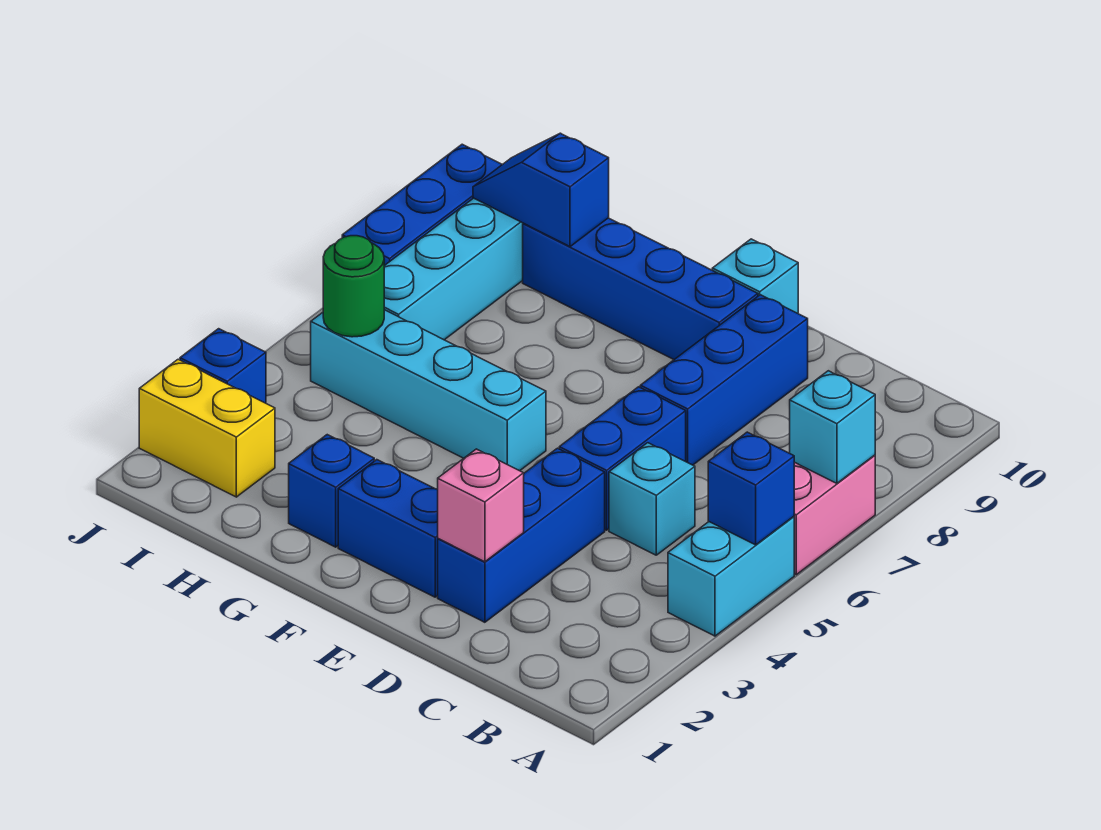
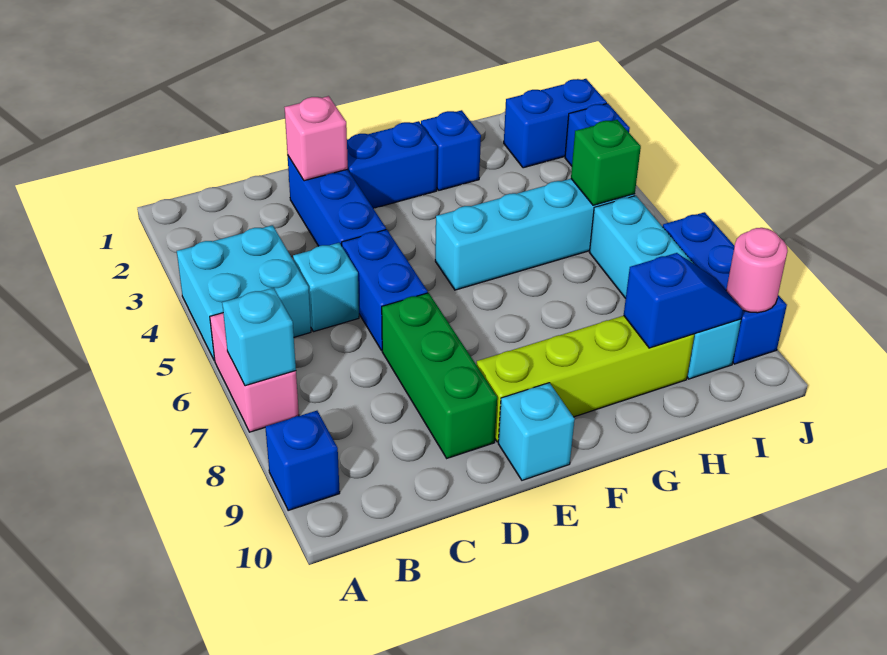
cyan 1x2 brick [668,517,794,636] -> cyan 2x2 brick [177,225,311,361]
blue 1x1 brick [708,432,794,545] -> blue 1x1 brick moved to [265,411,340,510]
blue 1x3 brick [640,295,808,465] -> green 1x3 brick [382,293,497,458]
blue 1x4 brick [523,218,758,359] -> lime 1x4 brick [476,316,694,442]
yellow 1x2 brick [139,359,275,497] -> blue 1x2 brick [504,79,607,168]
green 1x1 round brick [323,236,384,337] -> green 1x1 brick [571,120,641,205]
none -> pink 1x1 round brick [726,228,788,313]

